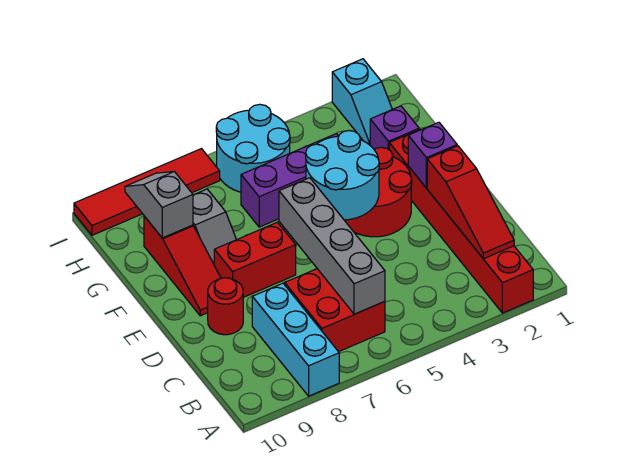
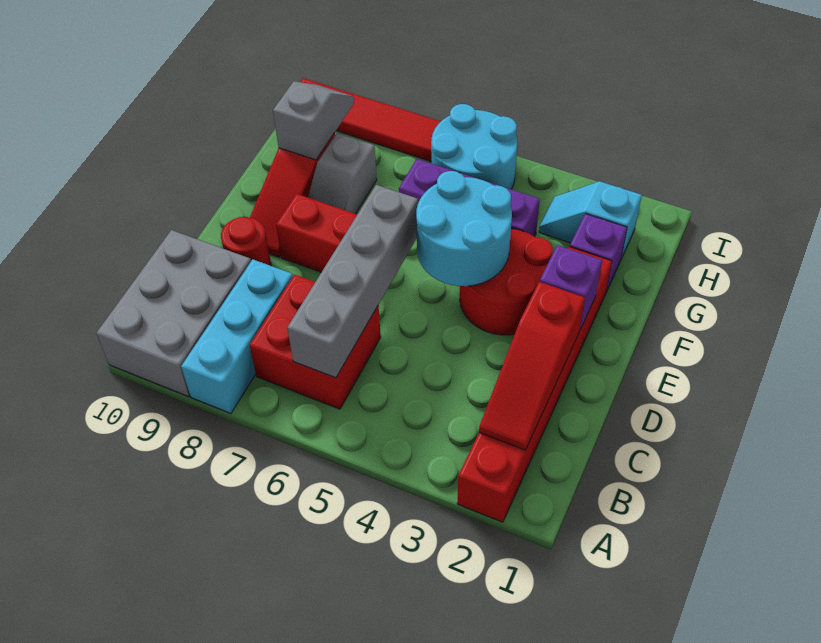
none -> grey 2x3 brick [96,230,251,397]
cyan 1x2 slope [332,59,392,145] -> cyan 1x2 slope turned to [539,181,642,259]

